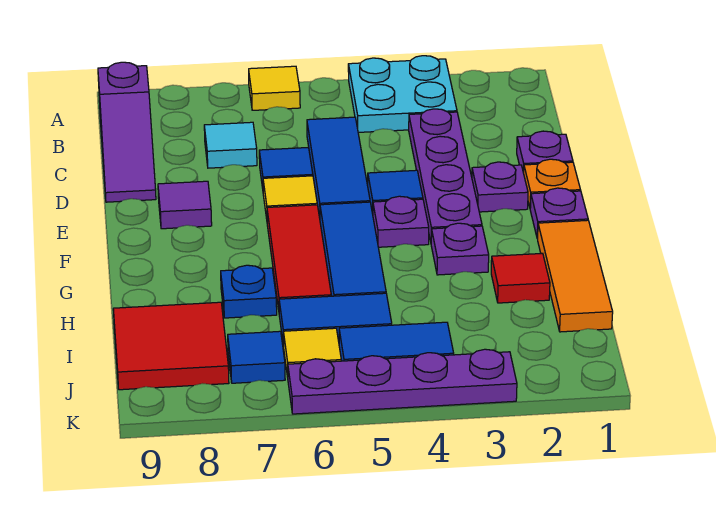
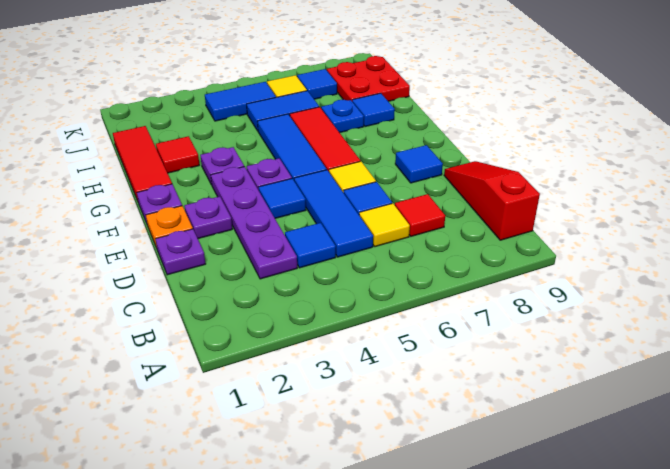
cyan 2x2 plate [348,56,457,132] -> none
yellow 1x1 tile [249,66,300,110] -> yellow 1x1 tile moved to [359,203,410,247]
purple 1x3 slope [98,62,156,202] -> red 1x3 slope [444,161,540,240]
none -> blue 1x1 tile [285,223,336,268]
cyan 1x1 tile [204,122,257,168] -> red 1x1 tile [395,194,445,236]
purple 1x1 tile [158,181,212,229] -> blue 1x1 tile [395,145,443,183]
orange 1x3 tile [537,220,613,332] -> red 1x3 tile [113,126,172,201]
none -> blue 1x1 tile [352,93,395,127]
red 2x2 tile [113,302,229,390] -> red 2x2 plate [327,56,410,101]
purple 1x4 plate [288,349,517,414] -> none

